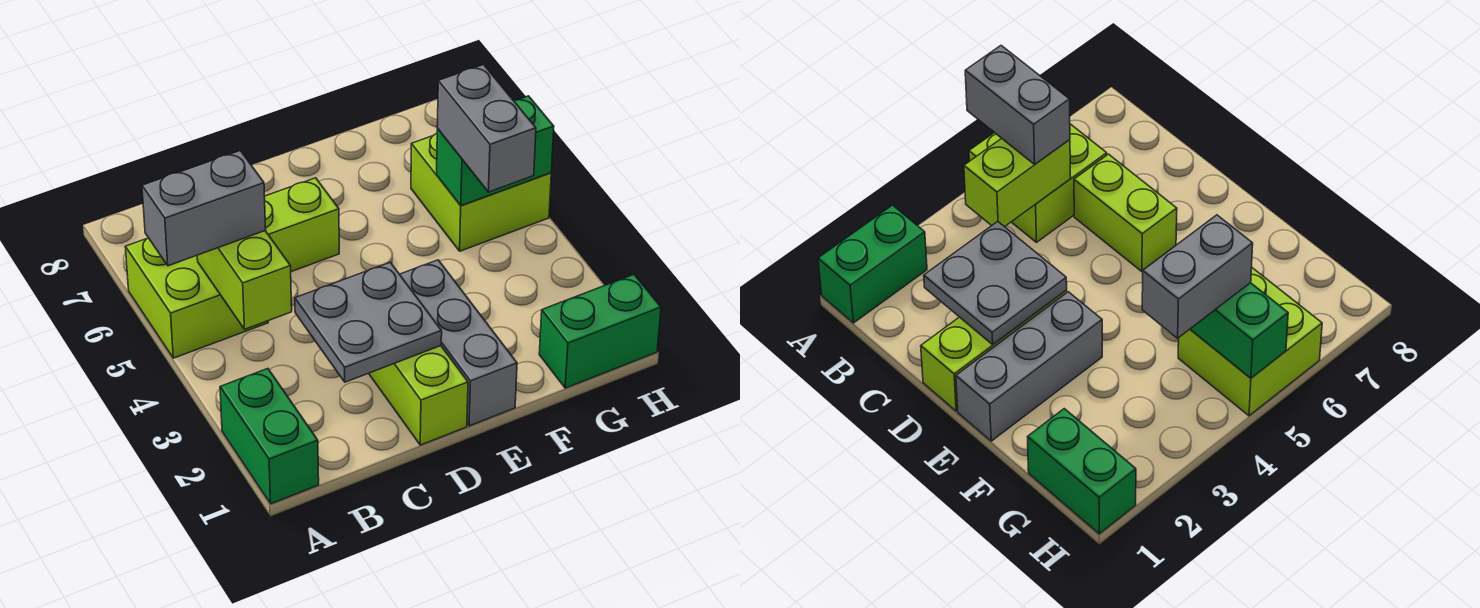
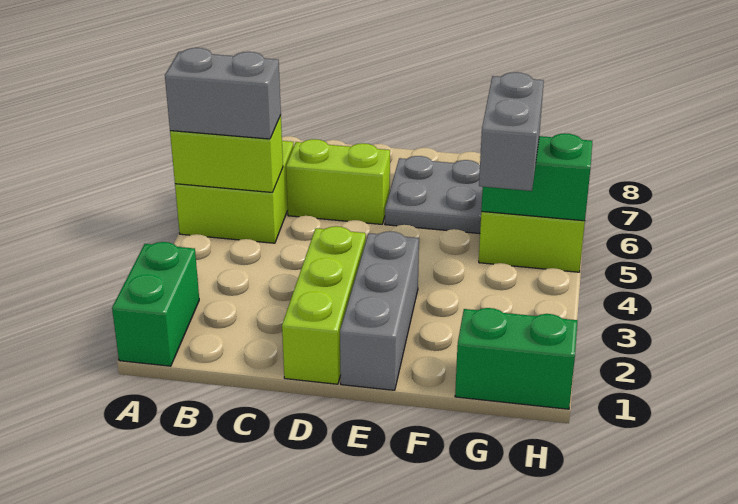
lime 1x2 brick [197,231,292,329] -> lime 1x2 brick turned to [170,115,283,192]
grey 2x2 plate [295,262,442,382] -> grey 2x2 plate moved to [385,156,483,234]

